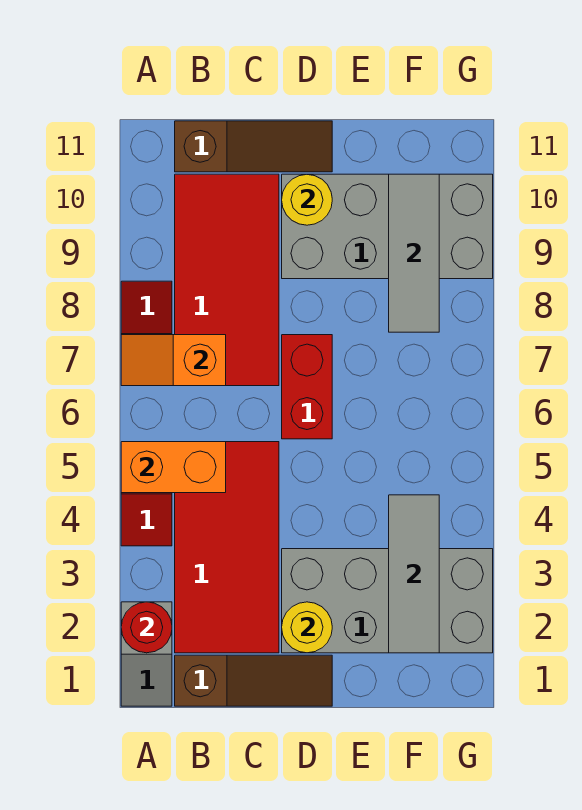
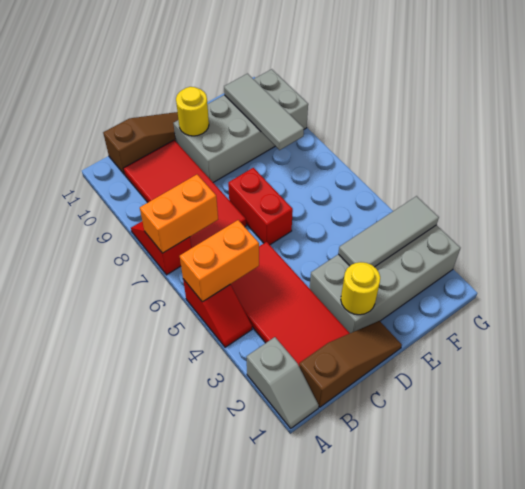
red 1x1 round brick [121,602,172,653] -> none
orange 1x2 slope [121,335,226,386] -> orange 1x2 brick [140,175,218,253]
grey 1x3 tile [389,495,439,653] -> grey 1x3 tile turned to [338,196,439,267]

